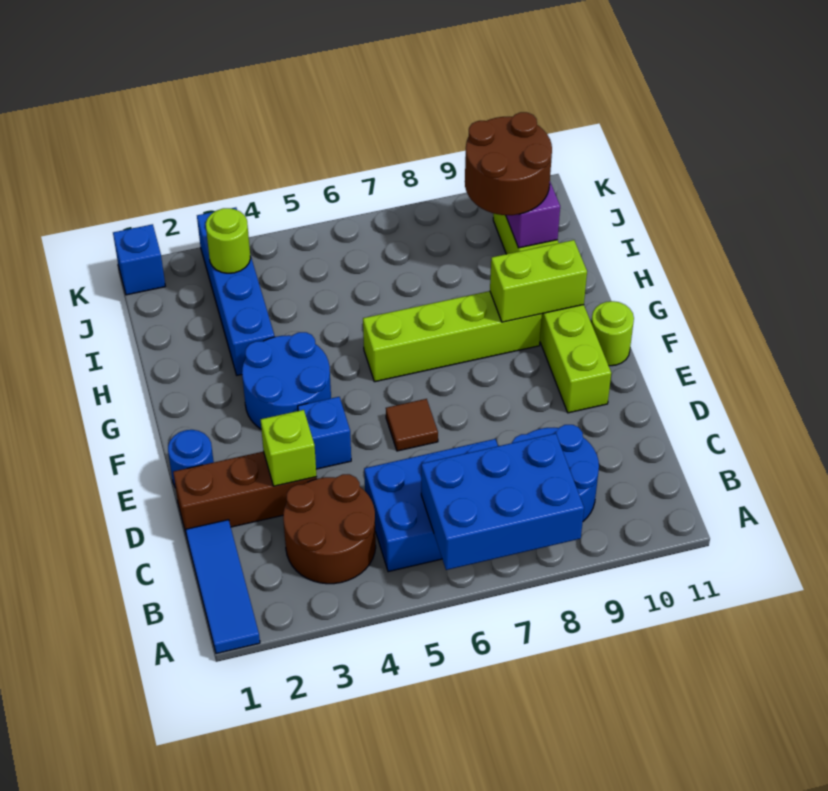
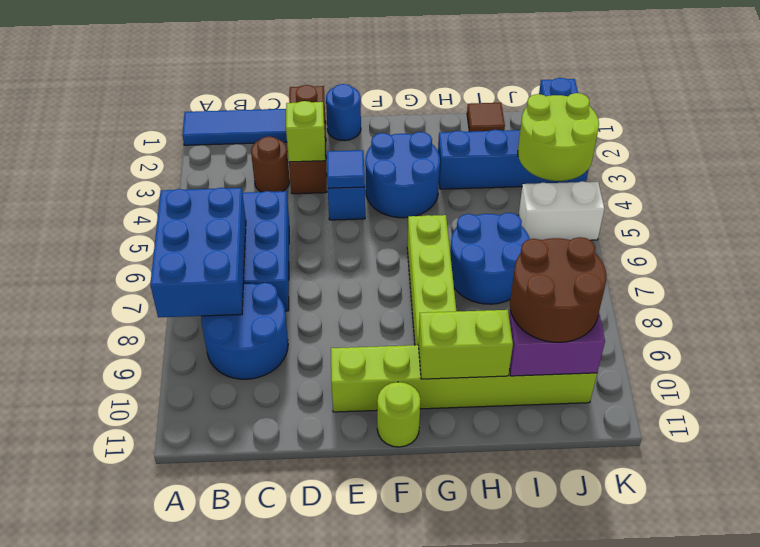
brown 2x2 round brick [283,474,376,584] -> brown 1x1 round brick [251,136,290,192]
none -> blue 1x1 tile [327,150,365,188]
brown 1x1 tile [386,399,438,451] -> brown 1x1 tile moved to [467,103,505,132]
lime 1x2 brick [490,240,587,322] -> lime 1x2 brick turned to [418,310,513,379]
none -> blue 2x2 round brick [450,213,530,304]
lime 1x1 round brick [206,208,251,273] -> lime 2x2 round brick [518,93,599,181]
none -> white 1x2 brick [518,181,604,240]

